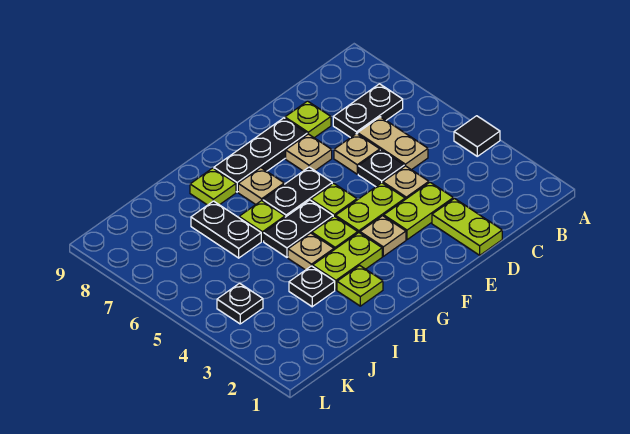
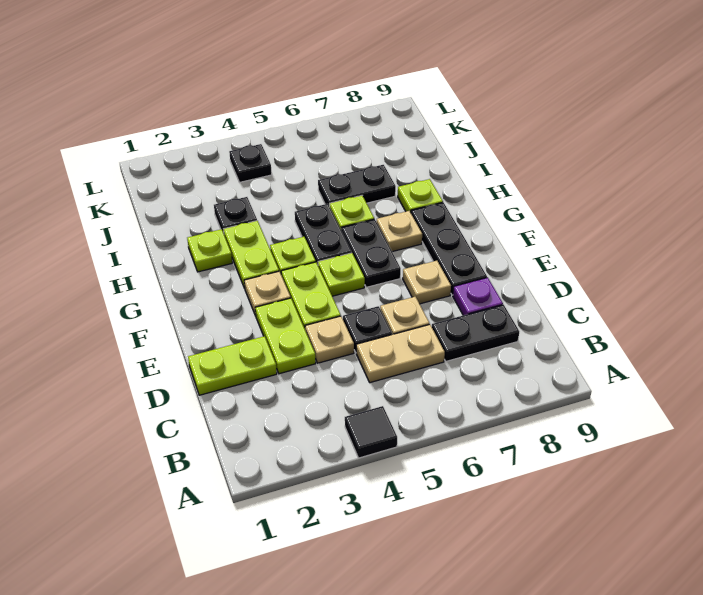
black 1x2 plate [333,84,403,138] -> black 1x2 plate turned to [432,305,519,361]
lime 1x1 plate [285,101,331,138] -> purple 1x1 plate [453,278,503,315]
tan 1x1 plate [288,233,334,270] -> none

